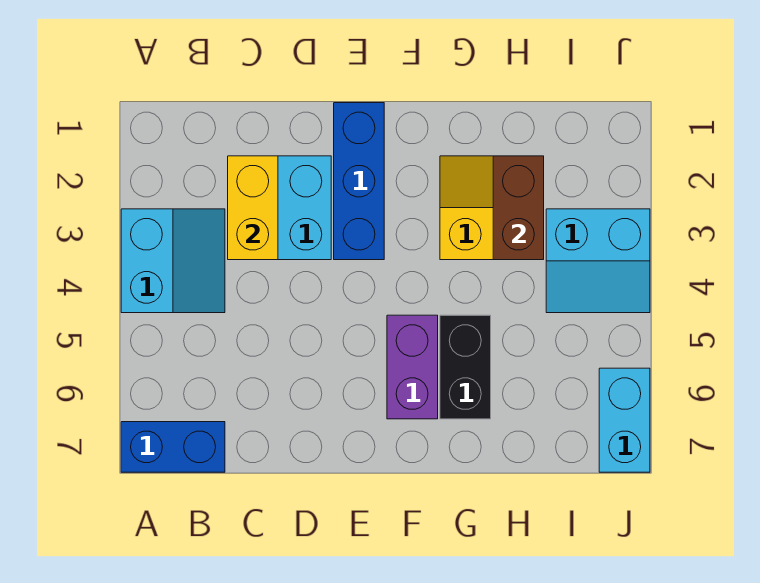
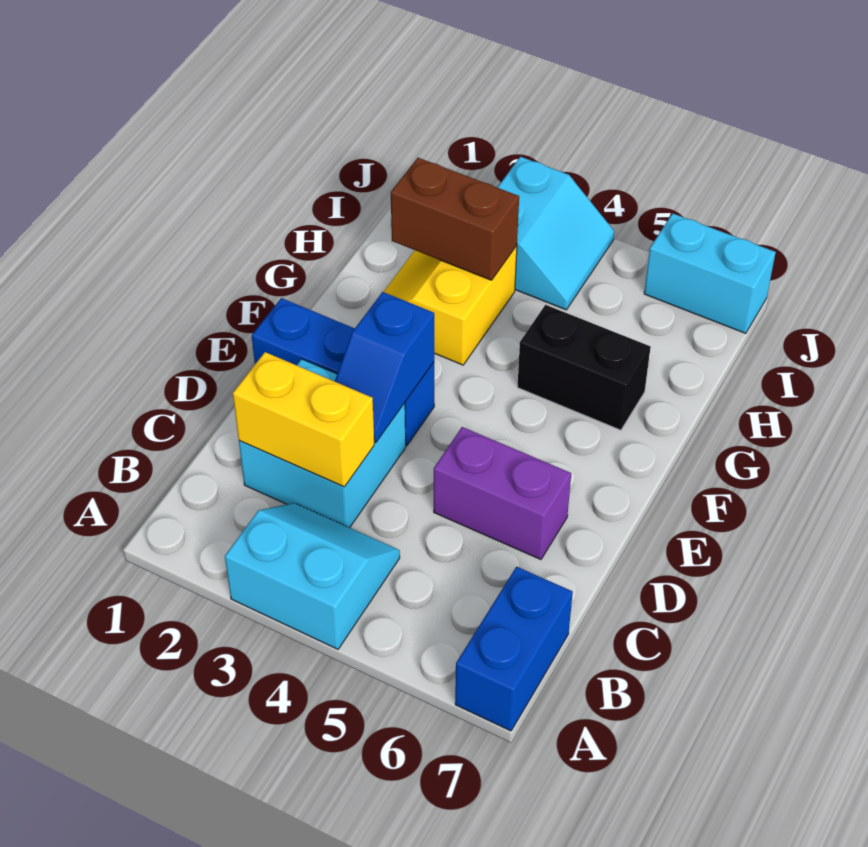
none -> blue 1x2 slope [335,292,434,443]
purple 1x2 brick [387,315,438,419] -> purple 1x2 brick moved to [434,427,571,559]

